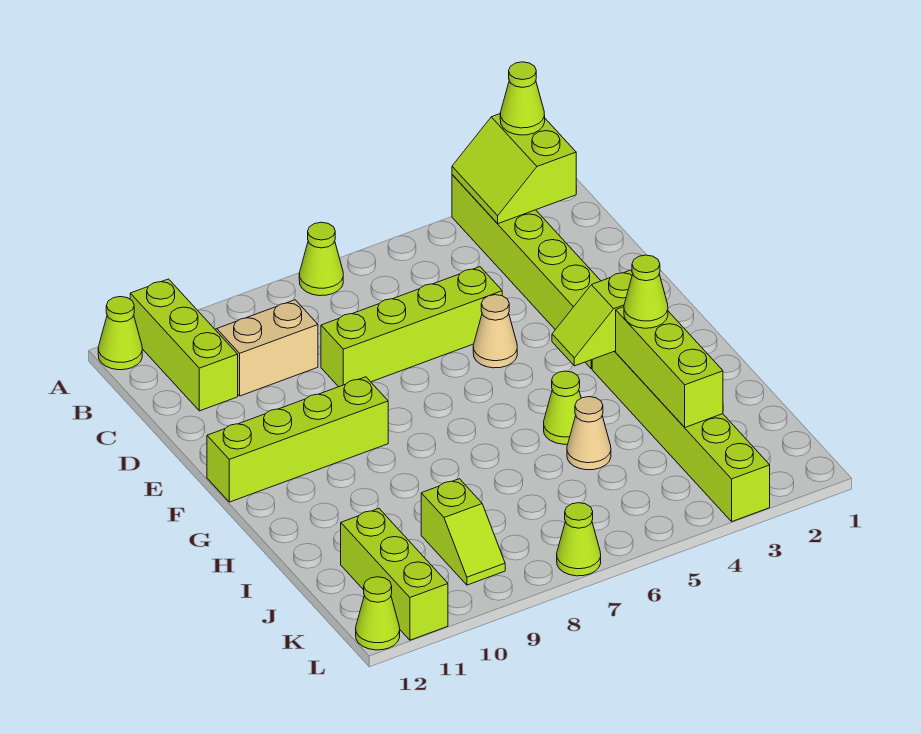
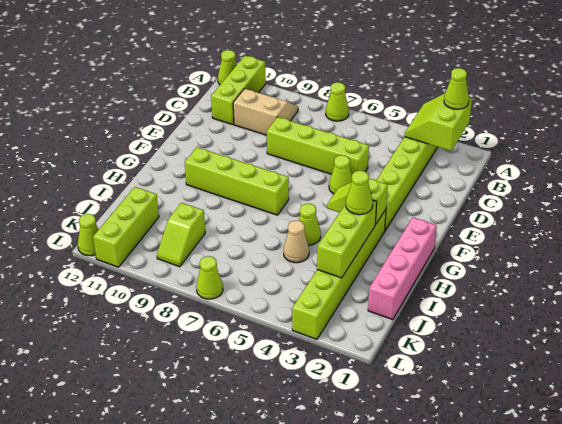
tan 1x1 cone [473,295,517,368] -> lime 1x1 cone [329,155,352,194]
lime 1x4 brick [207,377,388,502] -> lime 1x4 brick moved to [185,147,289,215]
none -> pink 1x4 brick [368,217,437,320]

